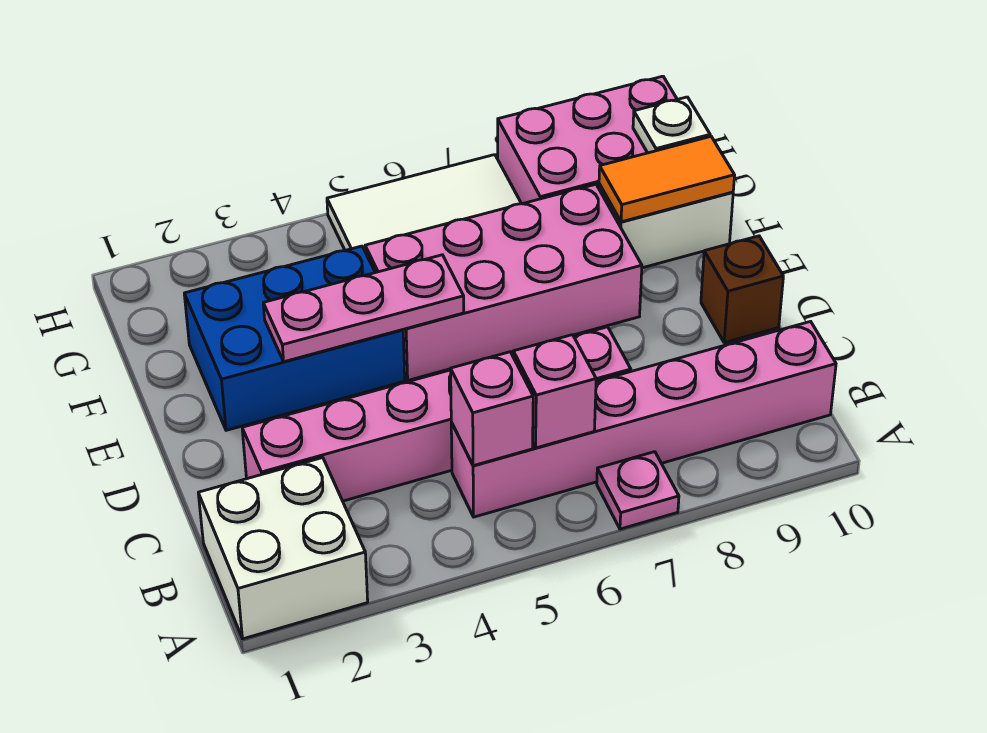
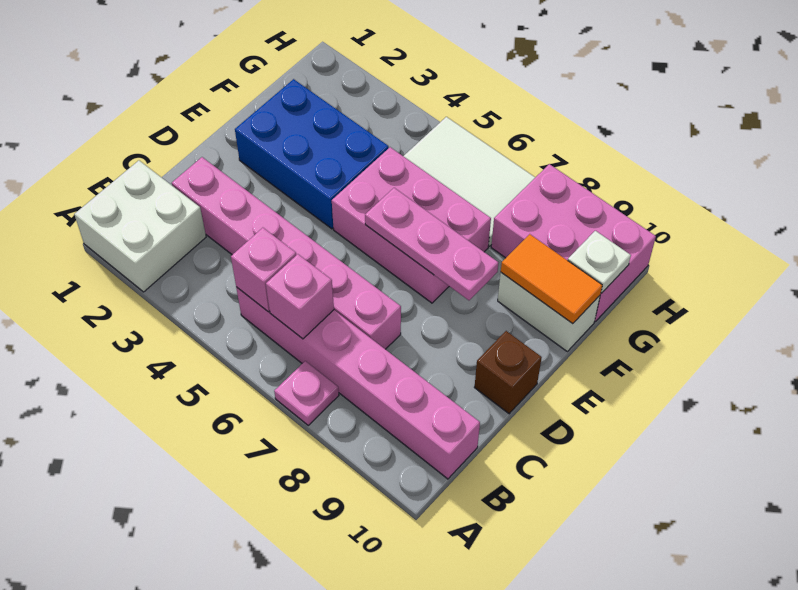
pink 1x3 plate [263,255,464,362] -> pink 1x3 plate moved to [365,188,498,300]
pink 2x4 brick [365,184,642,380] -> pink 2x3 brick [332,147,491,303]

